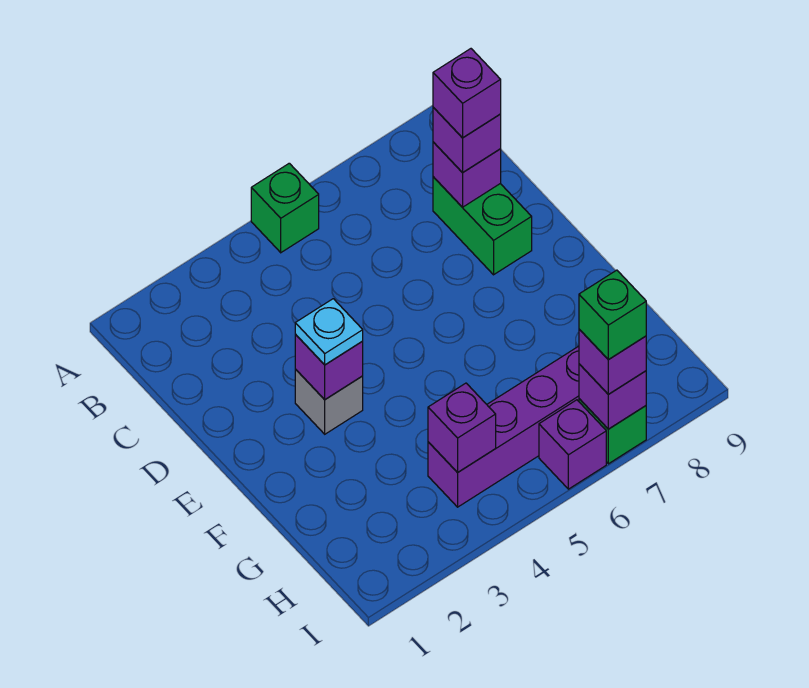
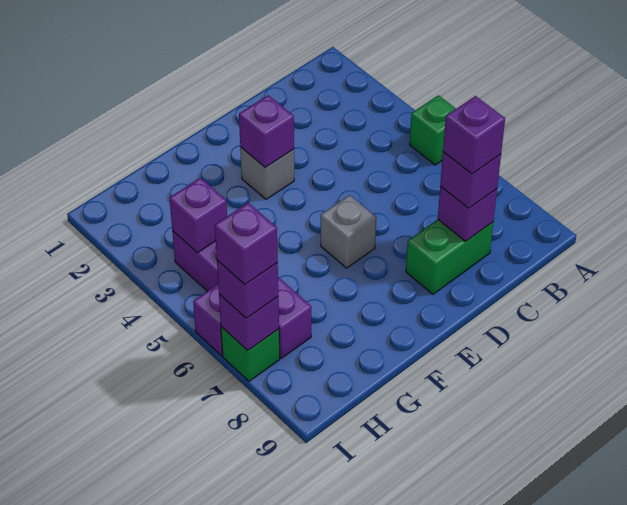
cyan 1x1 plate [295,299,363,365] -> none
none -> grey 1x1 brick [321,195,376,268]
green 1x1 brick [579,270,646,359] -> purple 1x1 brick [215,203,278,284]

